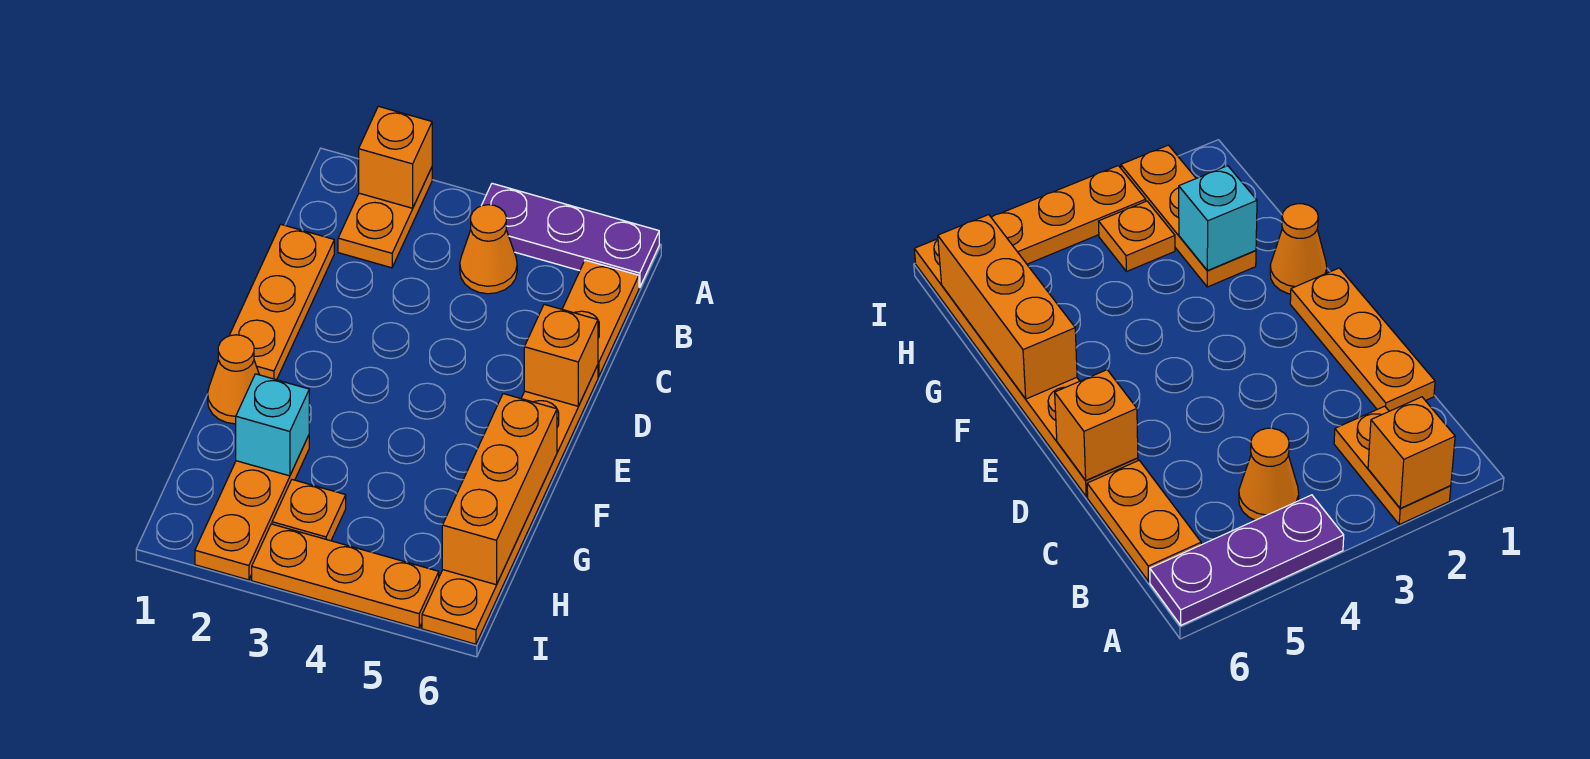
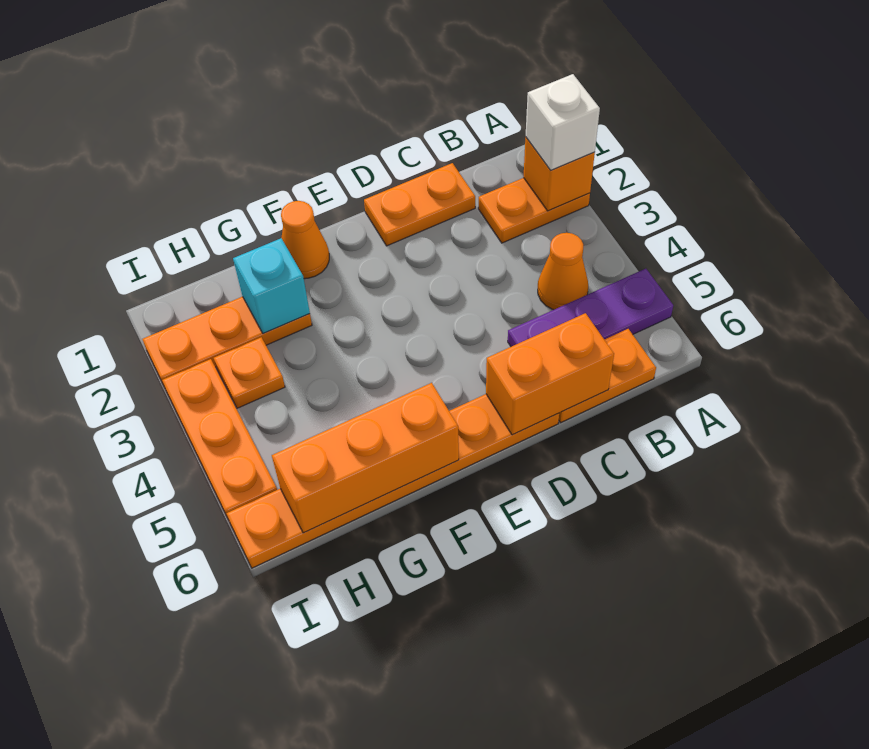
none -> white 1x1 brick [526,74,600,170]
purple 1x3 plate [481,183,659,288] -> purple 1x3 plate turned to [508,269,673,347]
orange 1x3 plate [229,224,334,380] -> orange 1x2 plate [364,163,475,246]
orange 1x1 brick [524,304,598,406] -> orange 1x2 brick [486,313,614,435]

